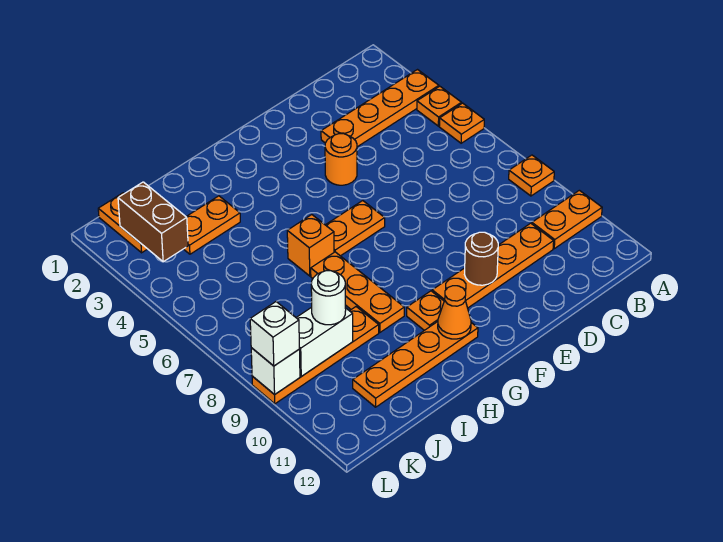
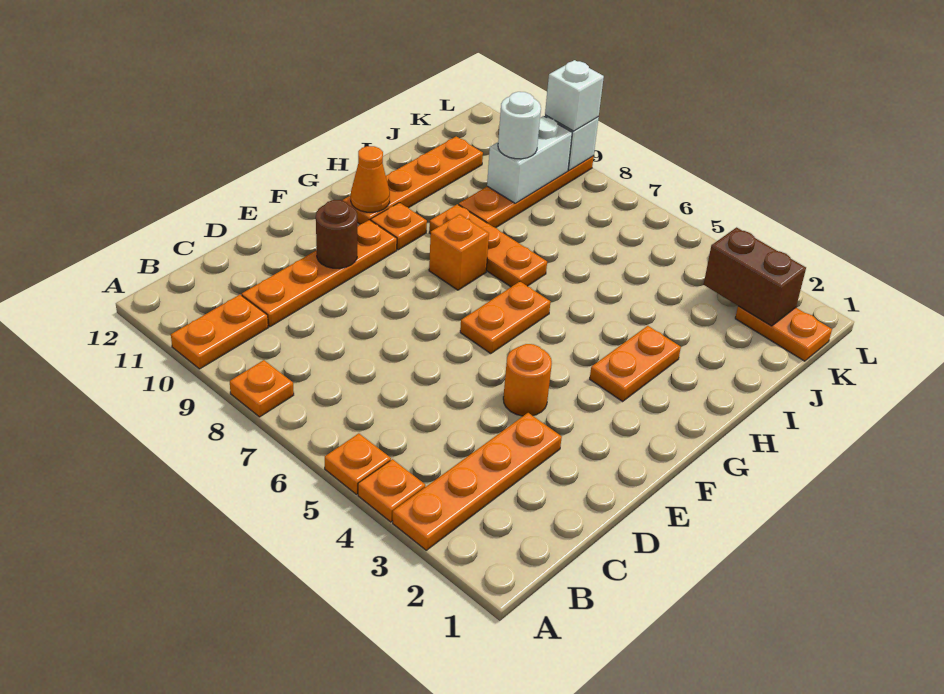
orange 1x1 brick [287,215,334,276] -> orange 1x1 brick moved to [429,214,489,290]
orange 1x2 plate [184,196,240,254] -> orange 1x2 plate moved to [590,326,681,401]

